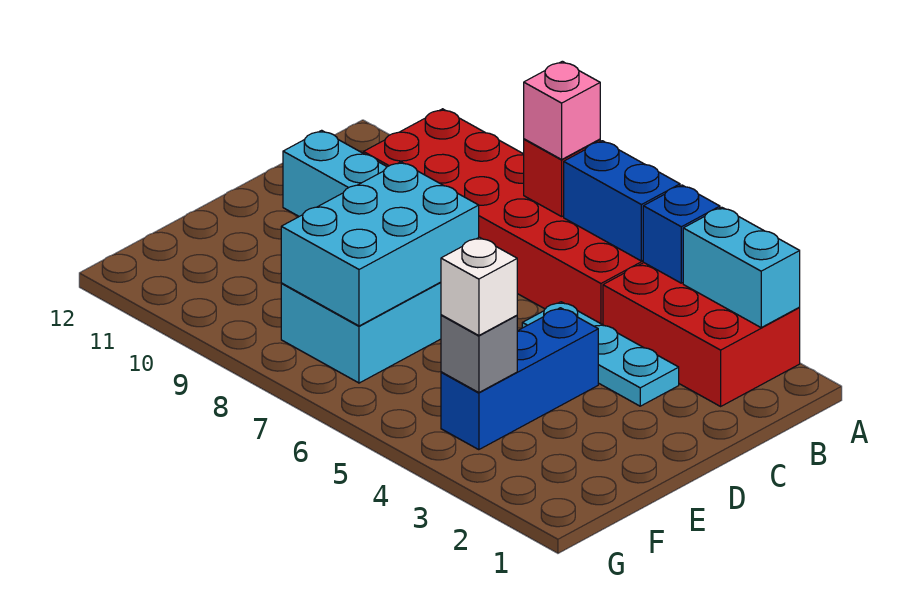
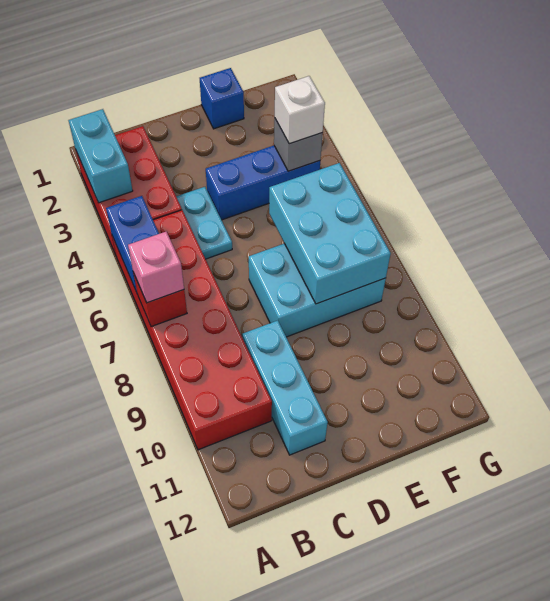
blue 1x1 brick [643,185,720,283] -> blue 1x1 brick moved to [200,68,244,129]
cyan 1x3 plate [522,302,679,406] -> cyan 1x2 plate [176,187,232,259]
cyan 2x3 brick [281,162,479,326] -> cyan 2x3 brick turned to [269,163,391,304]

